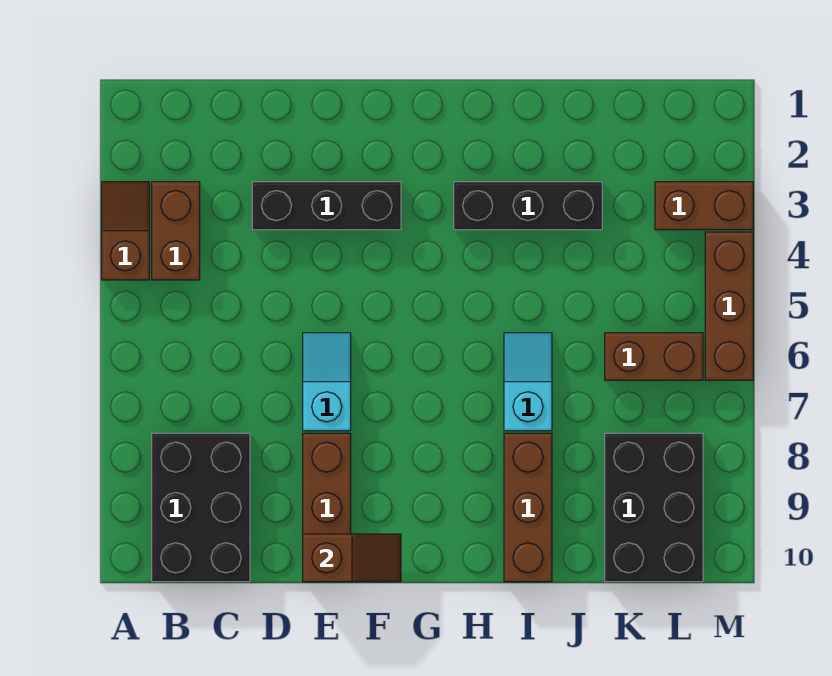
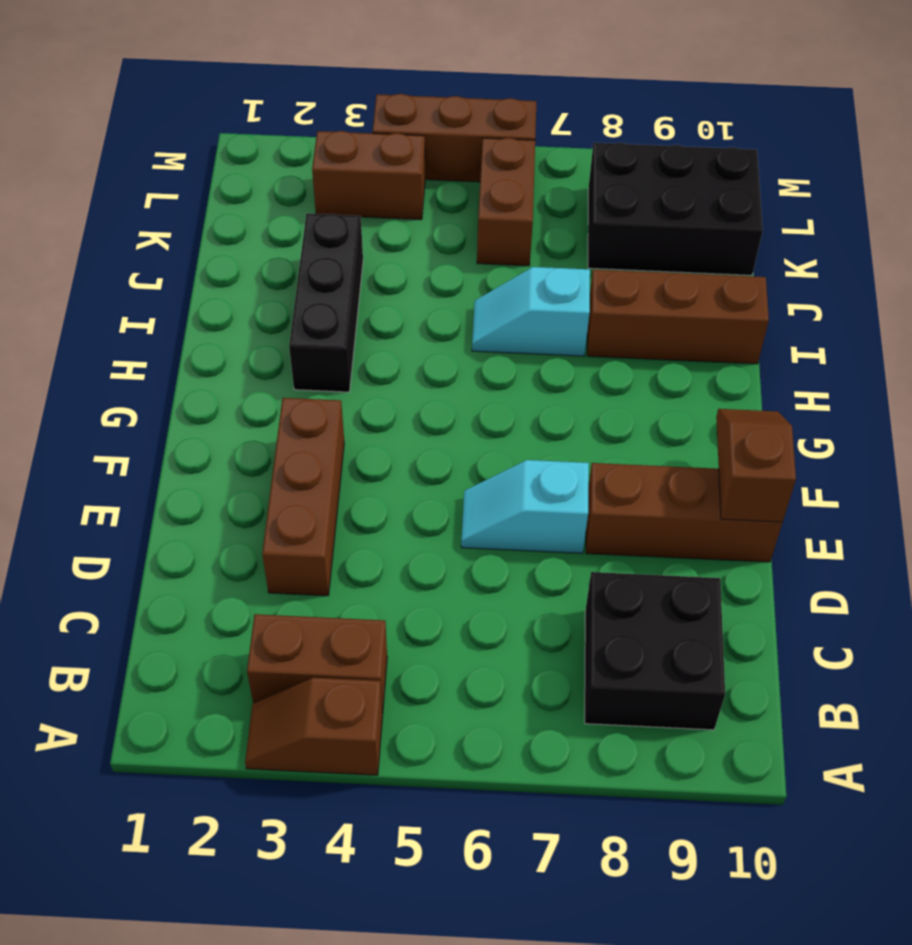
black 2x3 brick [152,433,250,582] -> black 2x2 brick [585,572,725,730]
black 1x3 brick [252,182,401,230] -> brown 1x3 brick [262,398,344,596]
brown 1x2 brick [655,182,753,230] -> brown 1x2 brick turned to [312,131,425,220]

